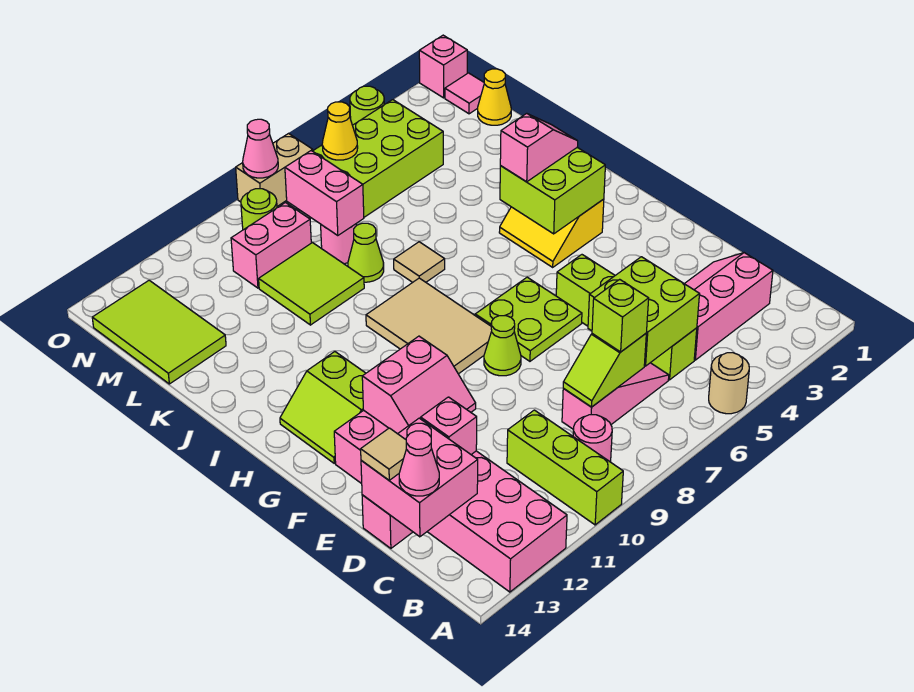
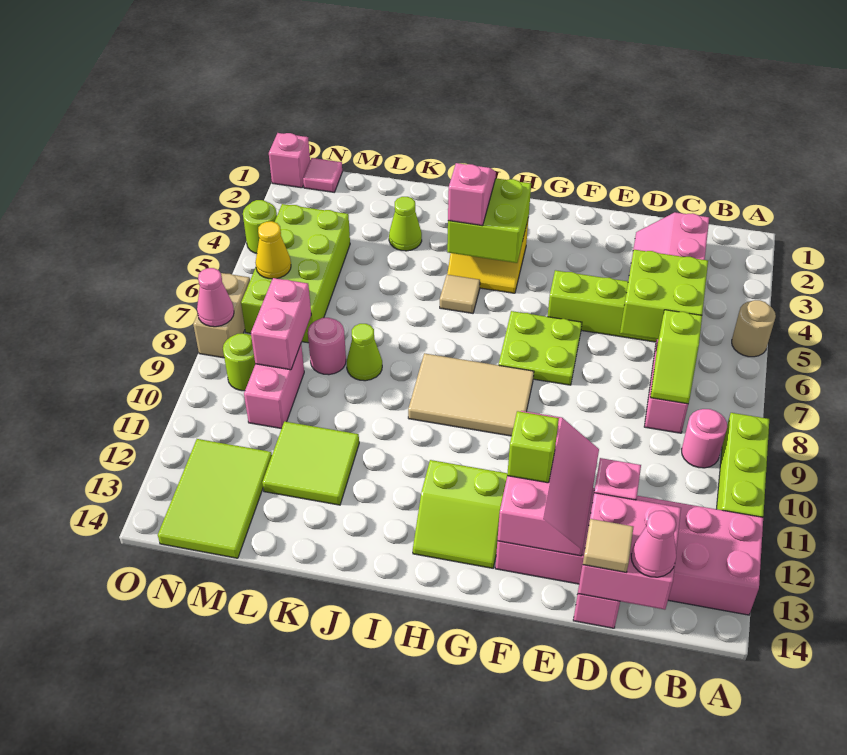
lime 1x3 brick [507,410,623,525] -> lime 1x3 brick turned to [717,413,769,517]
lime 1x1 brick [592,279,649,352] -> lime 1x1 brick moved to [507,411,559,483]
pink 2x2 slope [362,336,476,434] -> pink 2x3 slope [497,411,599,556]
lime 1x1 cone [484,316,521,376] -> lime 1x1 cone moved to [389,197,422,251]
tan 1x1 tile [394,242,445,282] -> tan 1x1 tile moved to [440,275,480,313]
lime 2x2 tile [259,243,364,325] -> lime 2x2 tile moved to [262,422,359,505]
pink 1x2 brick [285,151,364,236] -> pink 1x2 brick turned to [251,278,311,370]
lime 2x3 tile [92,280,226,384] -> lime 2x3 tile turned to [158,439,272,558]
yellow 1x1 cone [478,69,511,125] -> none

